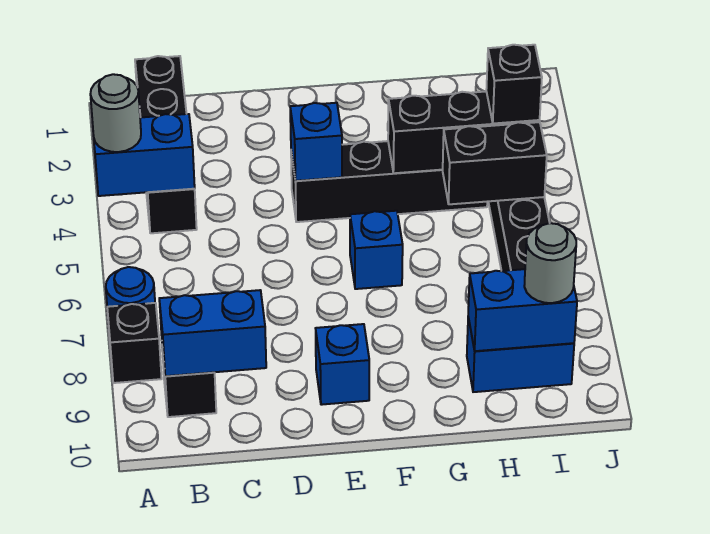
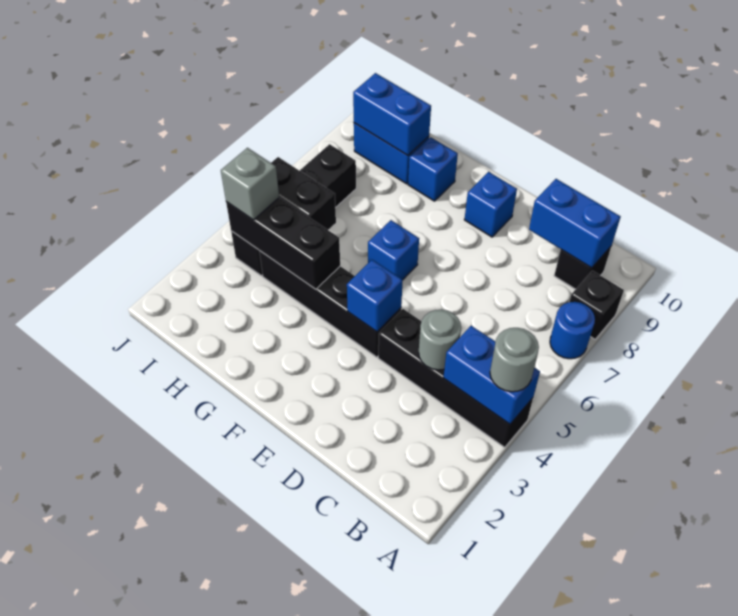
black 1x4 brick [135,56,197,233] -> black 1x4 brick turned to [378,309,533,447]
none -> blue 1x1 brick [408,137,458,201]
black 1x1 brick [486,45,542,124] -> grey 1x1 brick [221,148,279,220]
grey 1x1 round brick [524,223,576,303] -> grey 1x1 round brick moved to [419,310,461,370]

